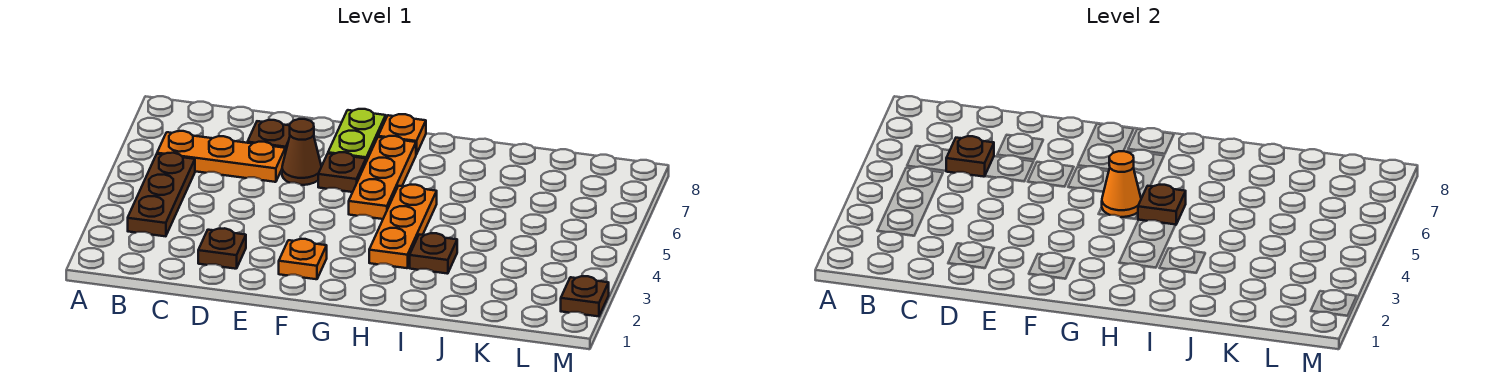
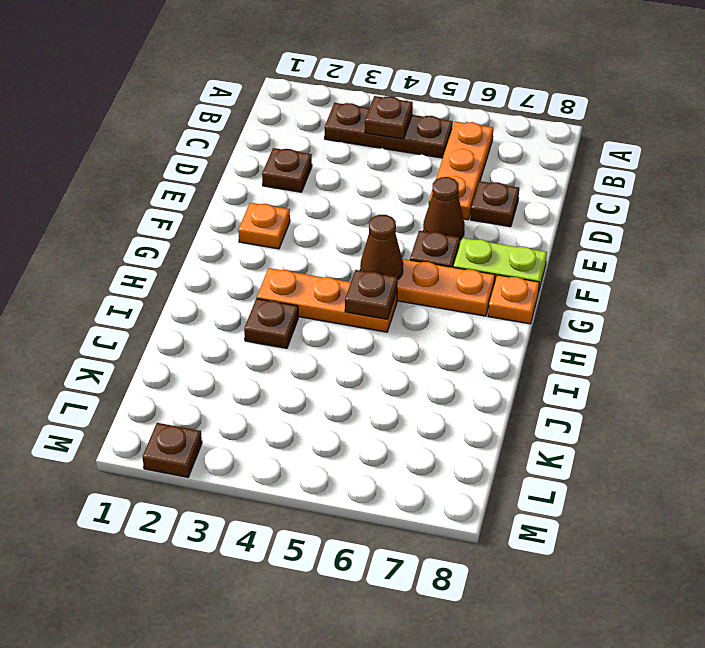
brown 1x1 plate [946,136,994,177] -> brown 1x1 plate moved to [365,96,413,139]
orange 1x1 cone [1102,151,1141,217] -> brown 1x1 cone [360,215,403,279]

